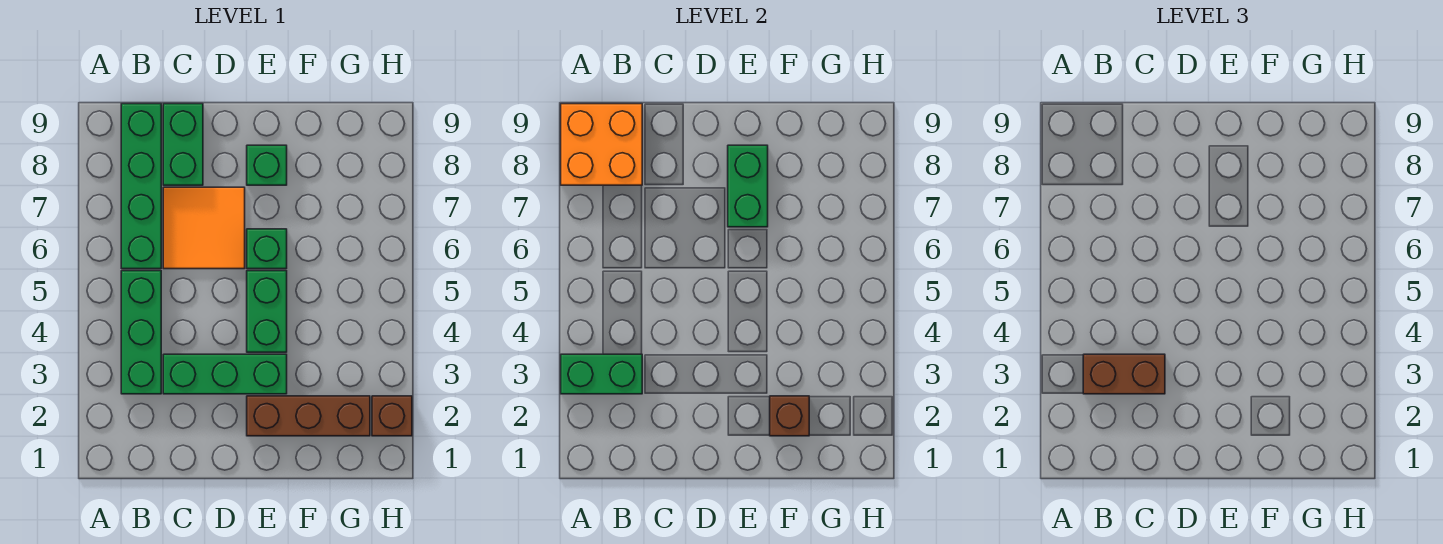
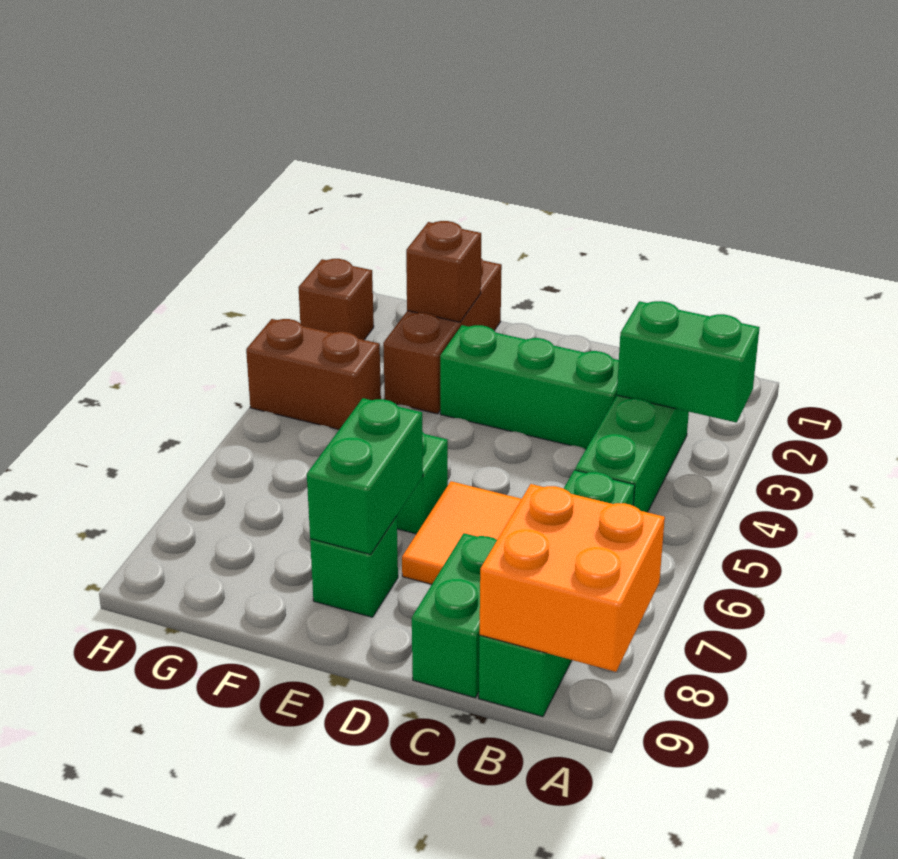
brown 1x2 brick [1083,354,1165,394] -> brown 1x2 brick moved to [246,319,381,429]
brown 1x3 brick [247,396,370,436] -> brown 1x3 brick turned to [383,258,502,414]
green 1x2 brick [247,271,287,352] -> none

